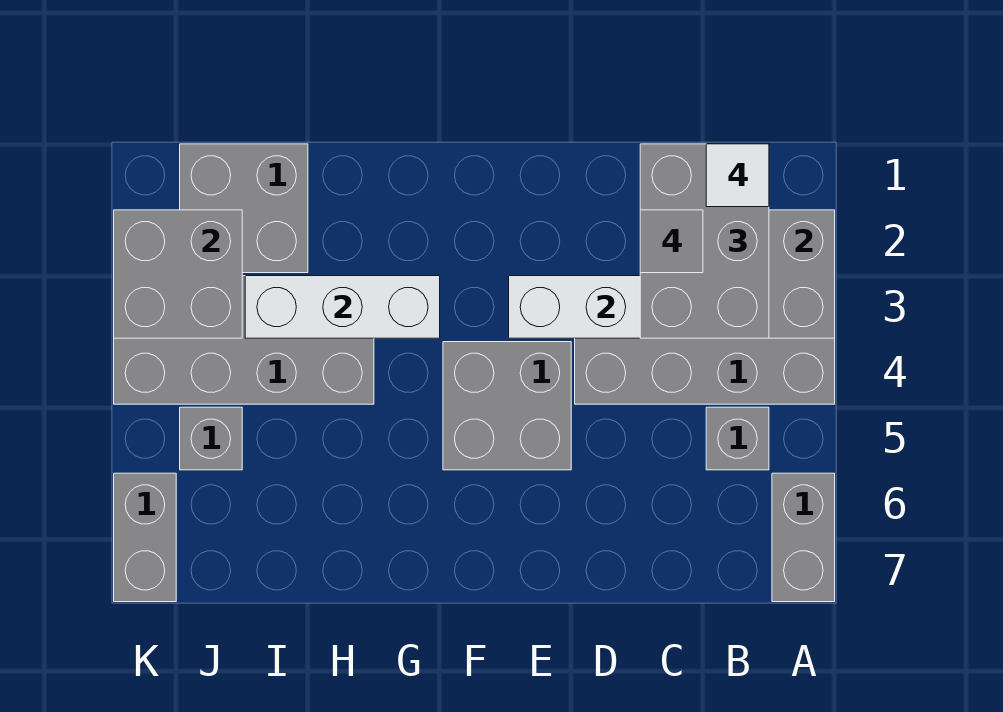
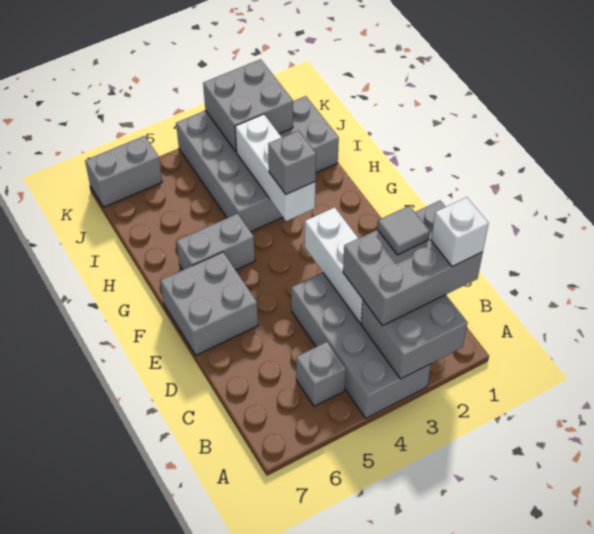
grey 1x2 brick [772,473,835,602] -> grey 1x2 brick moved to [177,214,255,270]
white 1x1 tile [706,144,769,207] -> white 1x1 brick [431,197,489,267]
grey 2x2 brick [443,342,571,470] -> grey 2x2 brick moved to [160,252,258,355]
grey 1x1 brick [180,407,242,470] -> grey 1x1 brick moved to [268,131,316,194]

